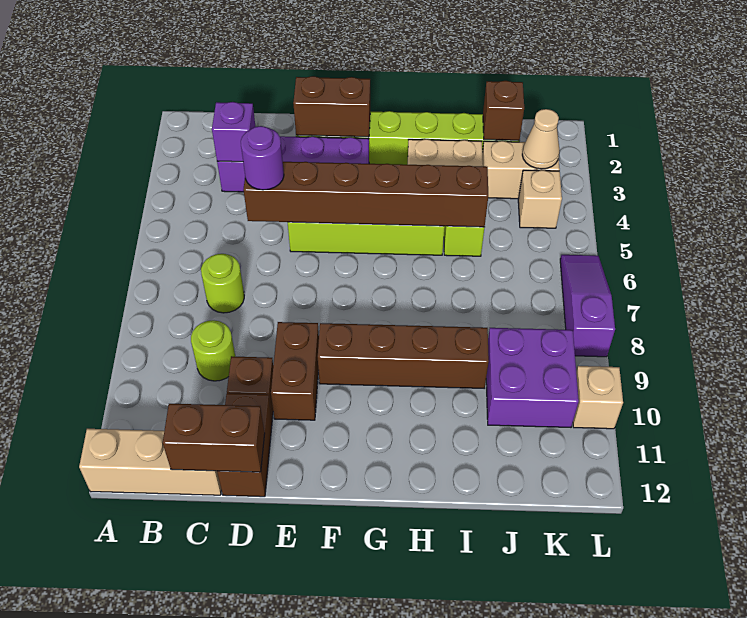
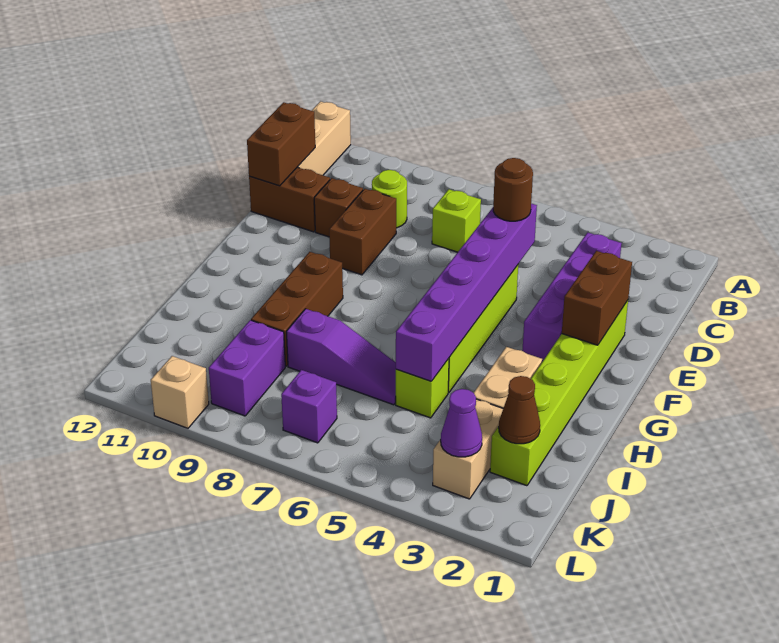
purple 1x1 brick [212,102,256,162] -> purple 1x1 brick moved to [281,370,337,443]
lime 1x1 round brick [201,254,244,313] -> lime 1x1 brick [432,189,481,252]
brown 1x6 brick [243,162,488,227] -> purple 1x6 brick [396,204,537,381]
purple 1x1 round brick [241,126,284,190] -> brown 1x1 round brick [493,158,533,221]
brown 1x2 brick [271,322,319,420] -> brown 1x2 brick turned to [329,189,396,275]
brown 1x4 brick [318,323,489,388] -> brown 1x3 brick [251,252,343,366]
brown 1x1 brick [483,81,524,140] -> brown 1x1 cone [499,376,540,444]
purple 2x2 brick [486,328,579,427] -> purple 1x2 brick [209,320,285,416]
tan 1x1 cone [522,109,560,169] -> purple 1x1 cone [441,389,482,457]
tan 1x1 brick [518,170,562,228] -> none
purple 1x3 slope [560,255,615,357] -> purple 1x3 slope moved to [286,309,396,405]

